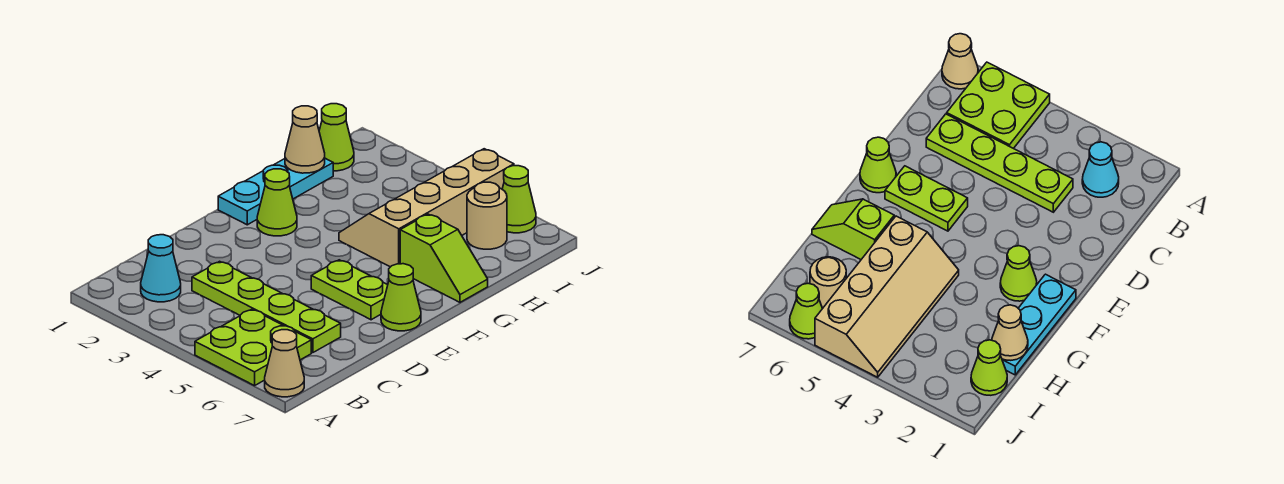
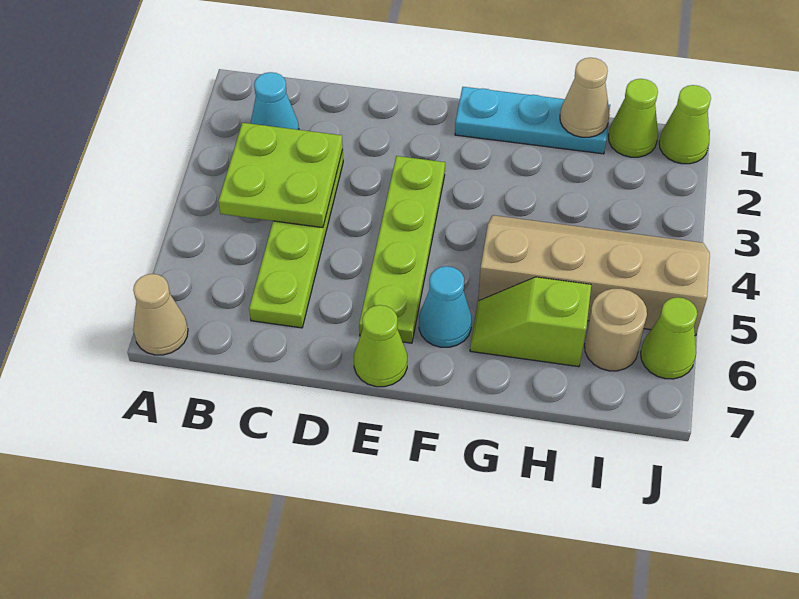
lime 2x2 plate [195,309,311,386] -> lime 2x2 plate moved to [218,123,343,228]
lime 1x2 plate [311,260,388,320] -> lime 1x4 plate [359,156,445,343]
lime 1x1 cone [257,169,297,236] -> lime 1x1 cone moved to [659,85,711,164]
none -> cyan 1x1 cone [419,266,472,347]
lime 1x2 slope [400,214,488,302] -> lime 1x2 slope turned to [470,277,591,367]

